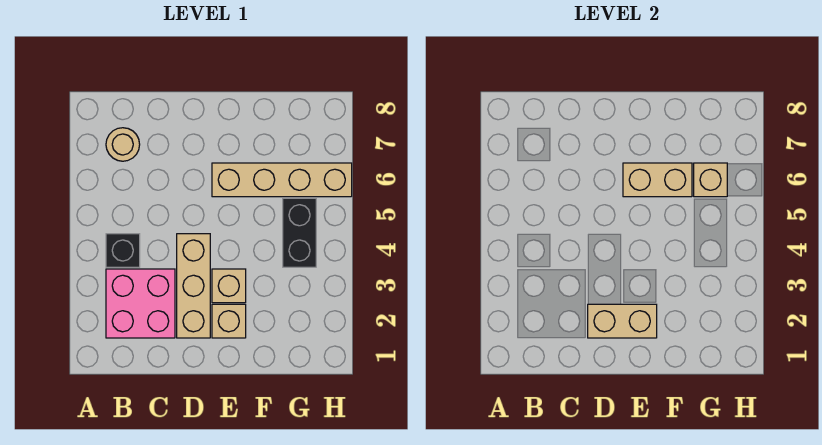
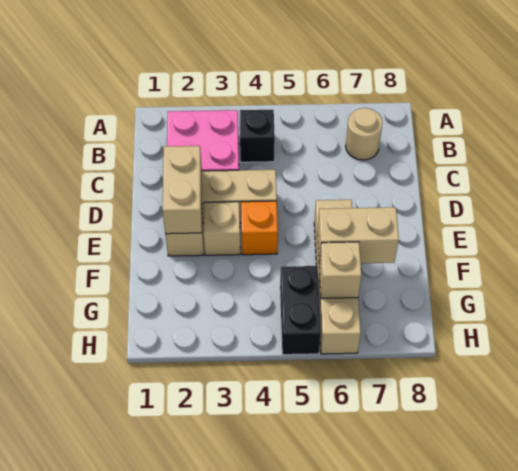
none -> orange 1x1 brick [241,201,278,255]
tan 1x2 brick [623,163,692,197] -> tan 1x2 brick turned to [318,207,399,264]
black 1x2 brick [283,198,316,267] -> black 1x2 brick turned to [280,266,321,355]

